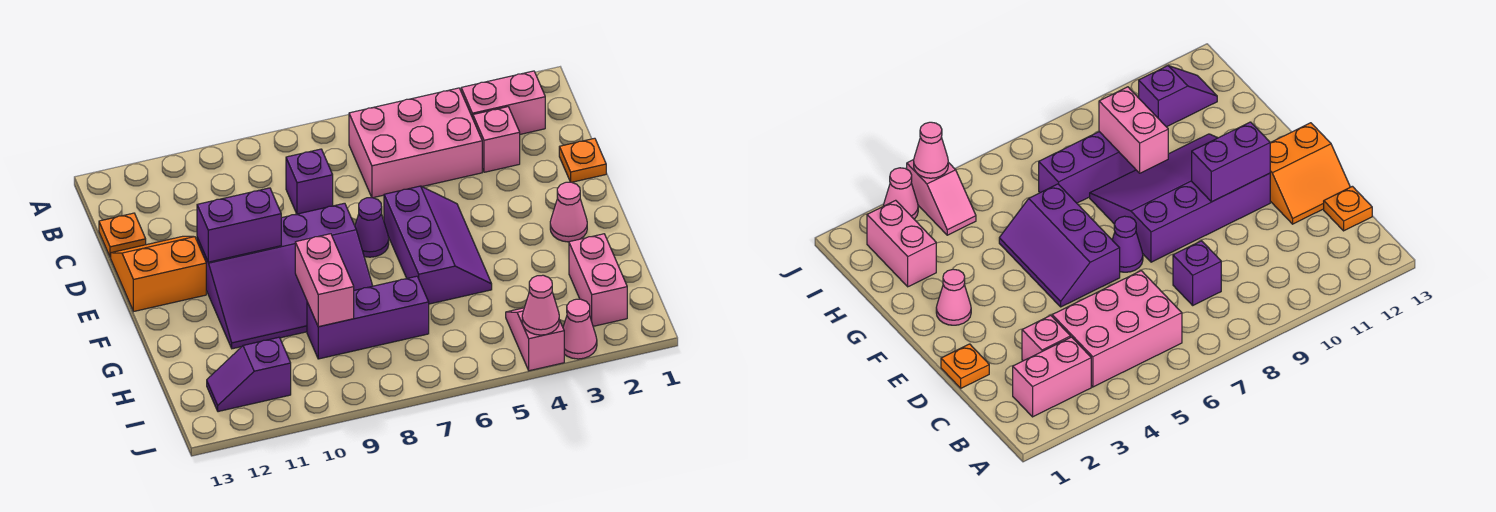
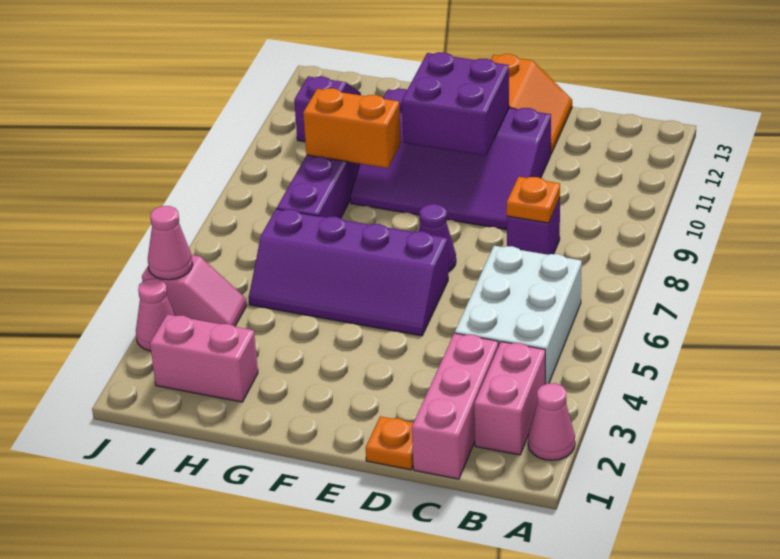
pink 2x3 brick [349,88,482,198] -> white 2x3 brick [455,246,582,384]
pink 1x1 brick [473,107,520,172] -> pink 1x3 brick [412,333,498,479]
orange 1x1 plate [99,213,146,257] -> orange 1x1 plate moved to [507,177,560,223]
purple 2x3 slope [384,186,492,304] -> purple 2x4 slope [249,209,448,336]
purple 3x4 slope [197,203,373,349] -> purple 3x4 slope turned to [350,89,551,230]
purple 1x2 brick [197,188,281,262] -> purple 2x2 brick [402,52,509,156]
pink 1x1 cone [550,182,587,242] -> pink 1x1 cone moved to [528,383,575,460]
pink 1x2 brick [295,234,354,327] -> orange 1x2 brick [303,88,401,168]

